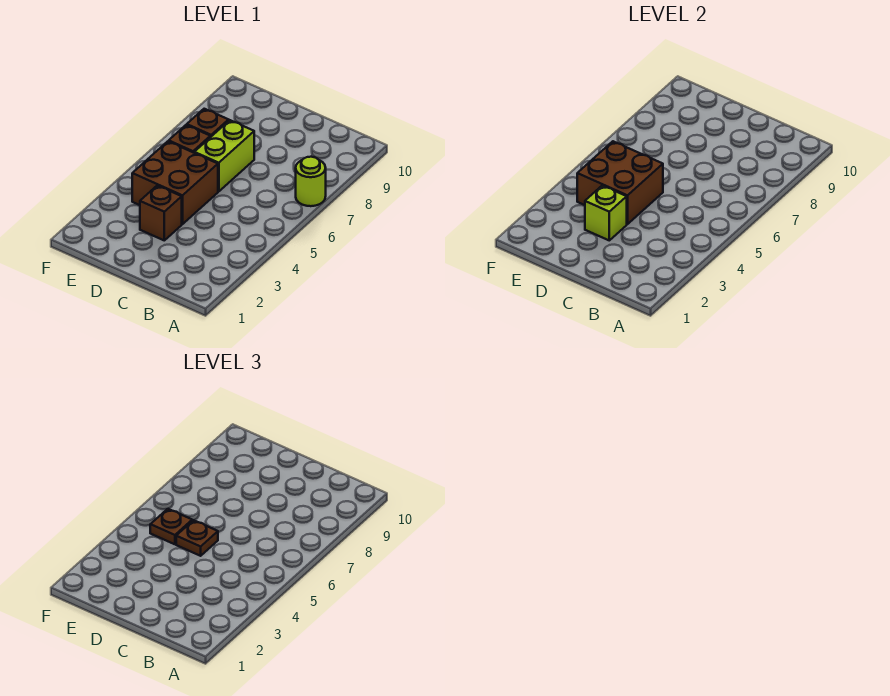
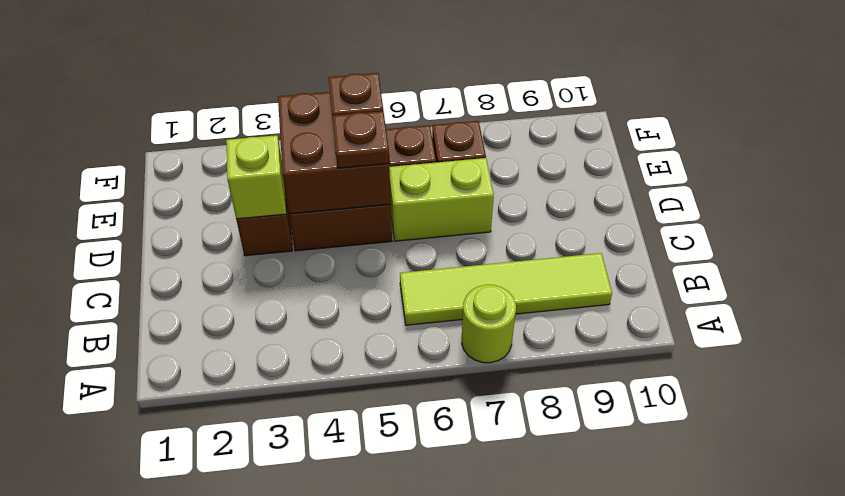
none -> lime 1x4 tile [400,253,612,325]

